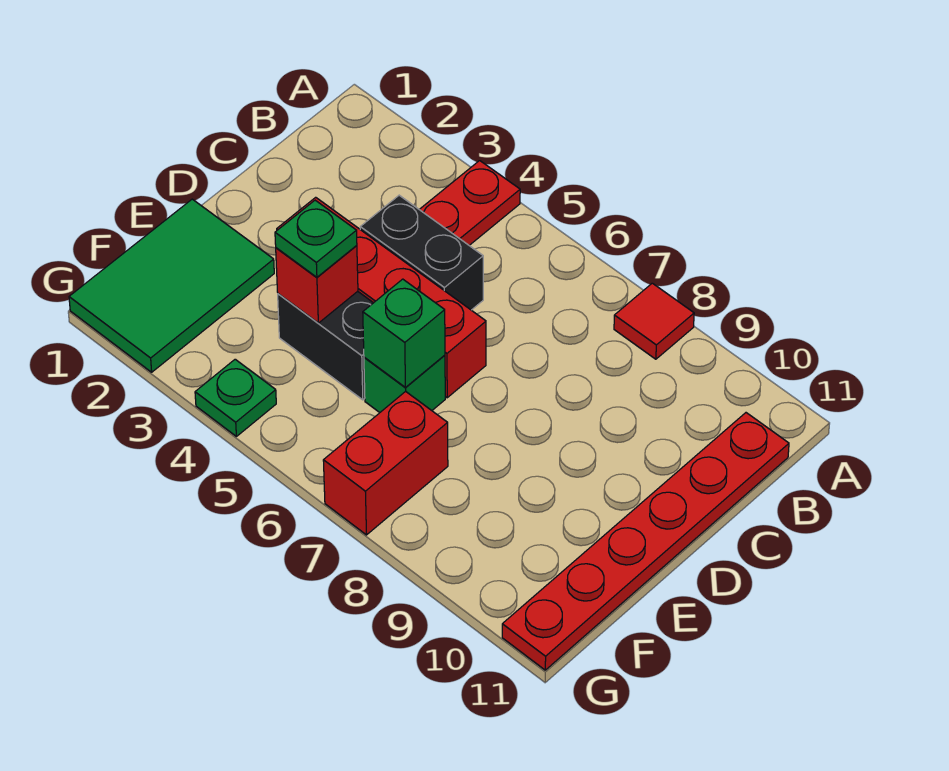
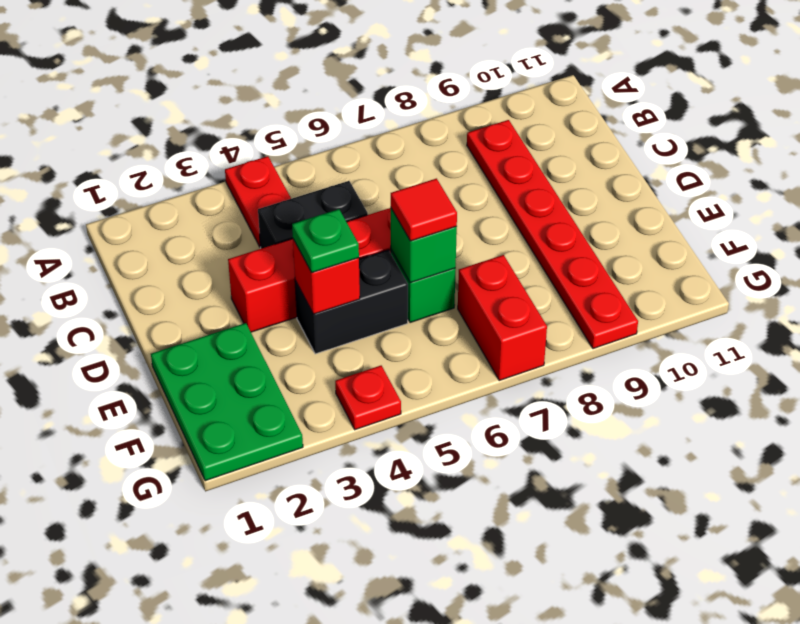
red 1x1 tile [614,283,694,359] -> red 1x1 tile moved to [391,179,457,241]
red 1x6 plate [502,413,789,670] -> red 1x6 plate moved to [467,120,638,349]
green 2x3 tile [69,199,274,372] -> green 2x3 plate [151,323,303,481]
green 1x1 plate [195,359,276,436] -> red 1x1 plate [335,366,401,430]

